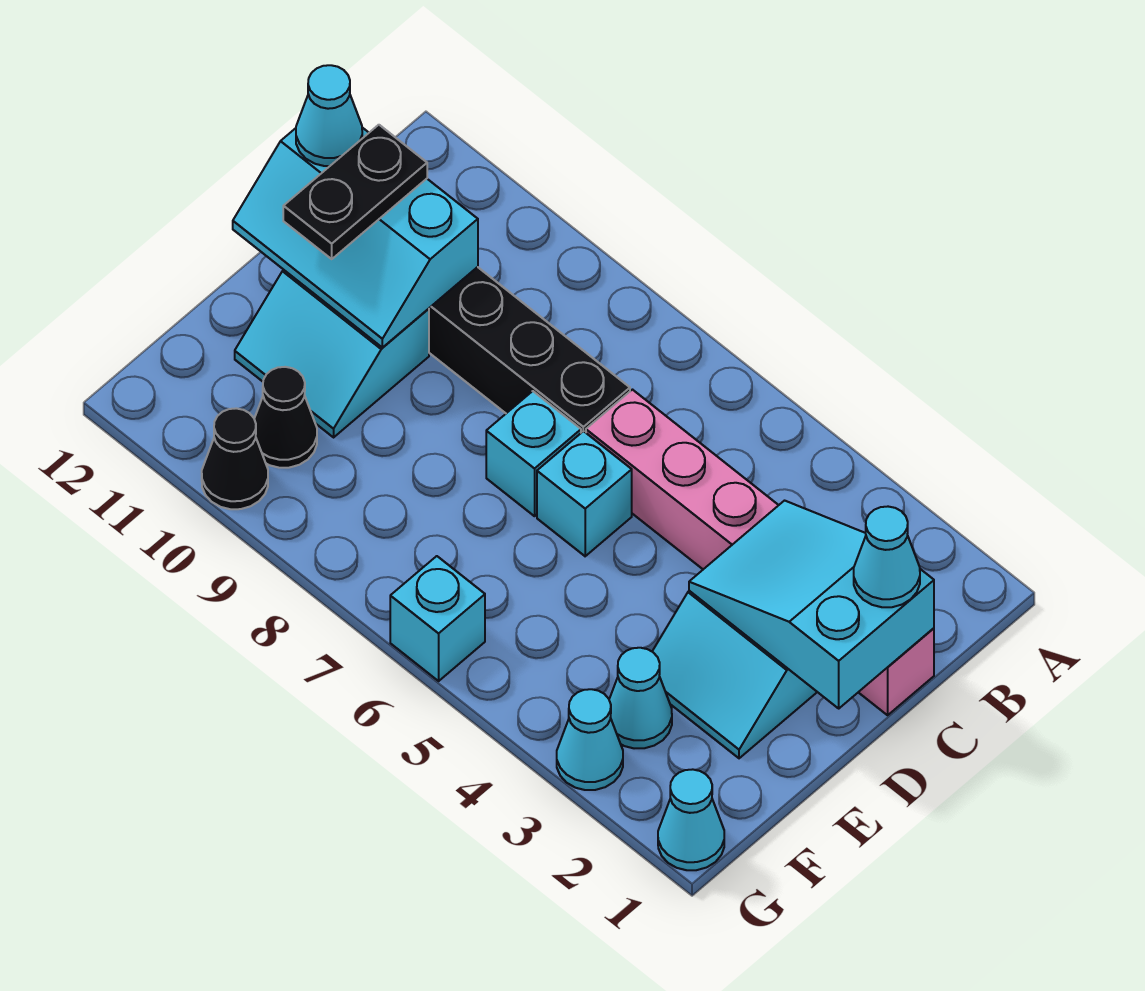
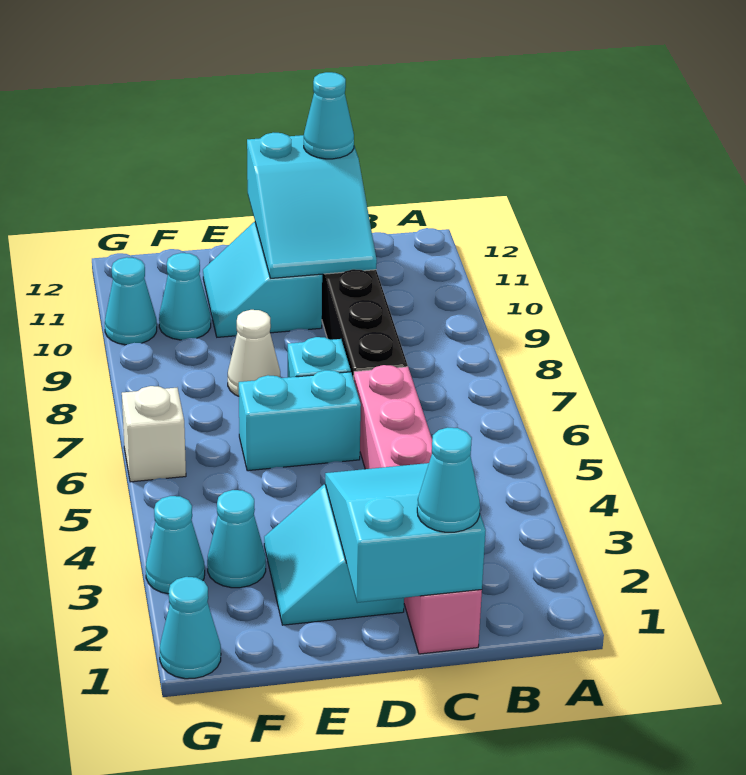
cyan 2x3 slope [233,128,478,348] -> cyan 2x3 slope turned to [247,133,377,278]
black 1x2 plate [283,125,427,259] -> none
cyan 1x1 brick [537,431,632,556] -> cyan 1x2 brick [239,370,361,471]
none -> white 1x1 cone [228,310,280,396]
black 1x1 cone [254,367,317,468] -> cyan 1x1 cone [159,253,211,340]
cyan 1x1 brick [390,556,485,681] -> white 1x1 brick [122,386,186,482]
black 1x1 cone [202,408,268,509] -> cyan 1x1 cone [105,257,157,345]

